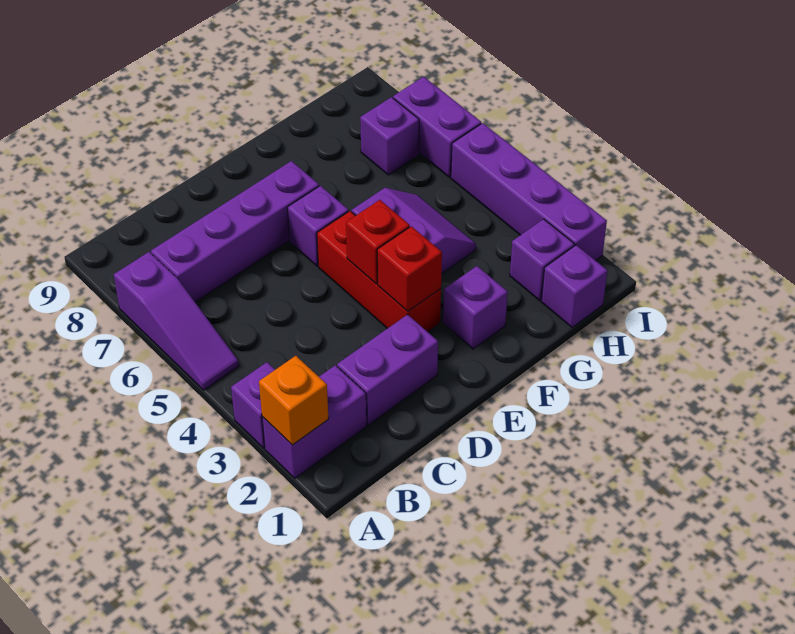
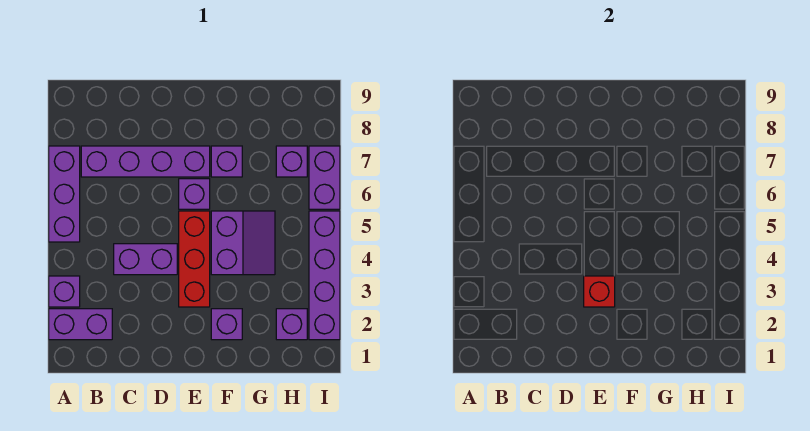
orange 1x1 brick [259,356,328,445] -> none
purple 1x3 slope [114,252,239,390] -> purple 1x3 brick [49,146,80,242]
purple 1x2 brick [337,314,438,425] -> purple 1x2 brick moved to [114,244,177,275]
red 1x1 brick [346,200,410,284] -> none
purple 1x1 brick [541,245,607,327] -> purple 1x1 brick moved to [211,146,242,177]

